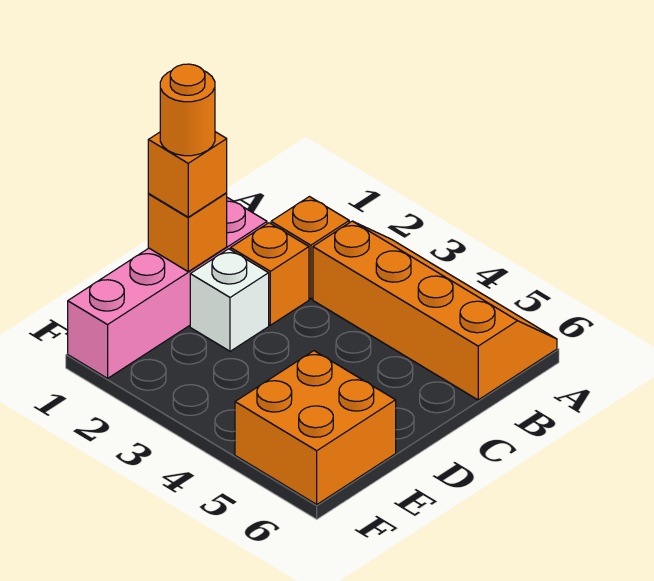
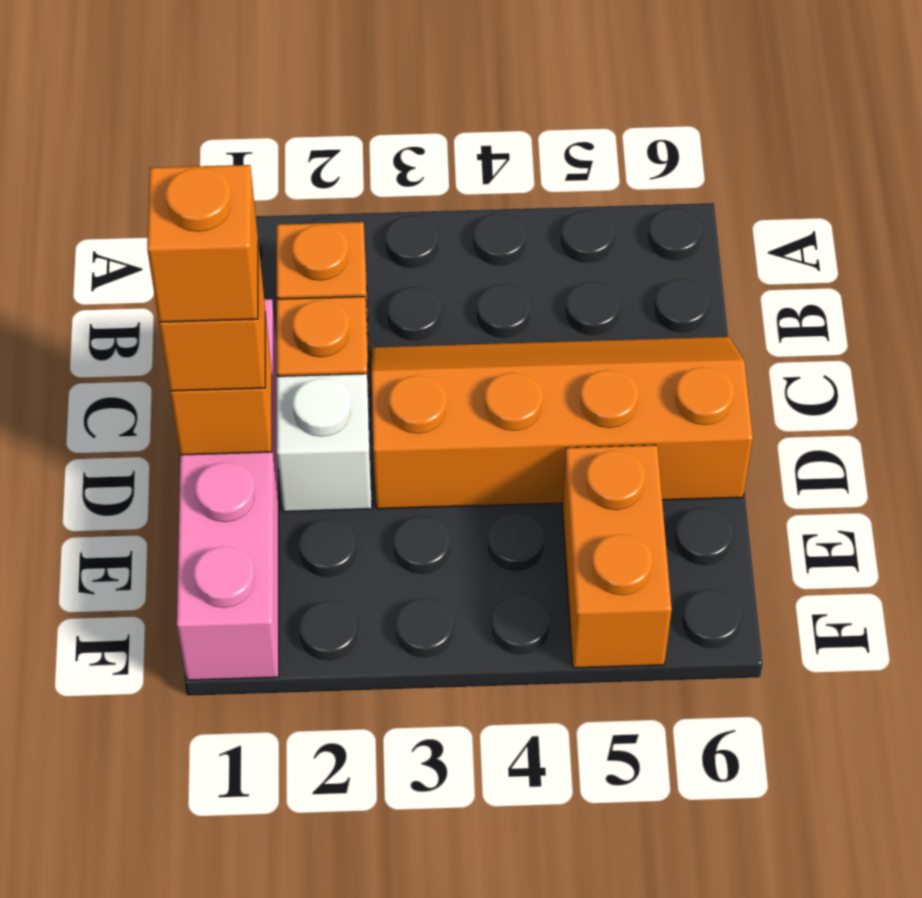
orange 2x4 slope [313,221,557,400] -> orange 2x4 slope moved to [371,337,753,509]
orange 1x1 round brick [160,64,215,156] -> orange 1x1 brick [147,165,258,322]
orange 2x2 brick [235,351,396,504] -> orange 1x2 brick [562,445,672,668]

